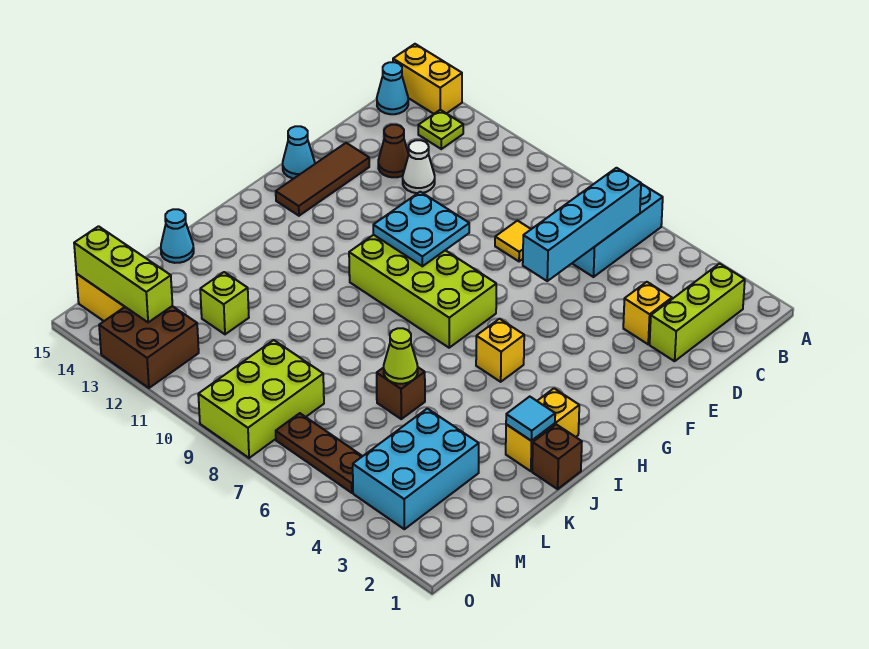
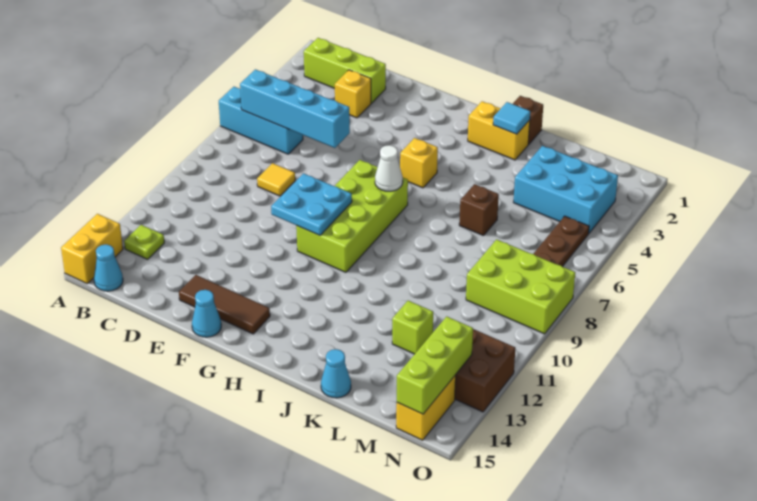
white 1x1 cone [403,140,435,193] -> white 1x1 cone moved to [375,145,403,191]
brown 1x1 cone [378,125,409,177] -> none
lime 1x1 cone [384,328,418,384] -> none

